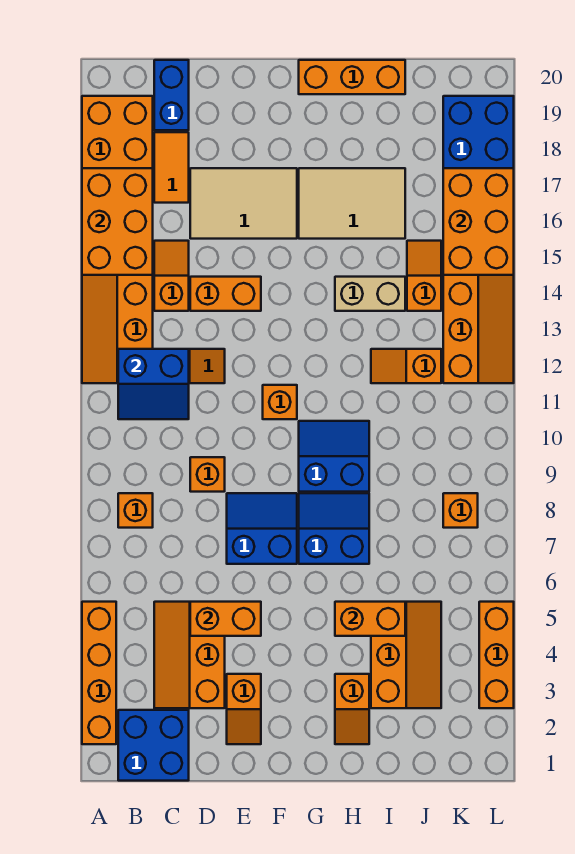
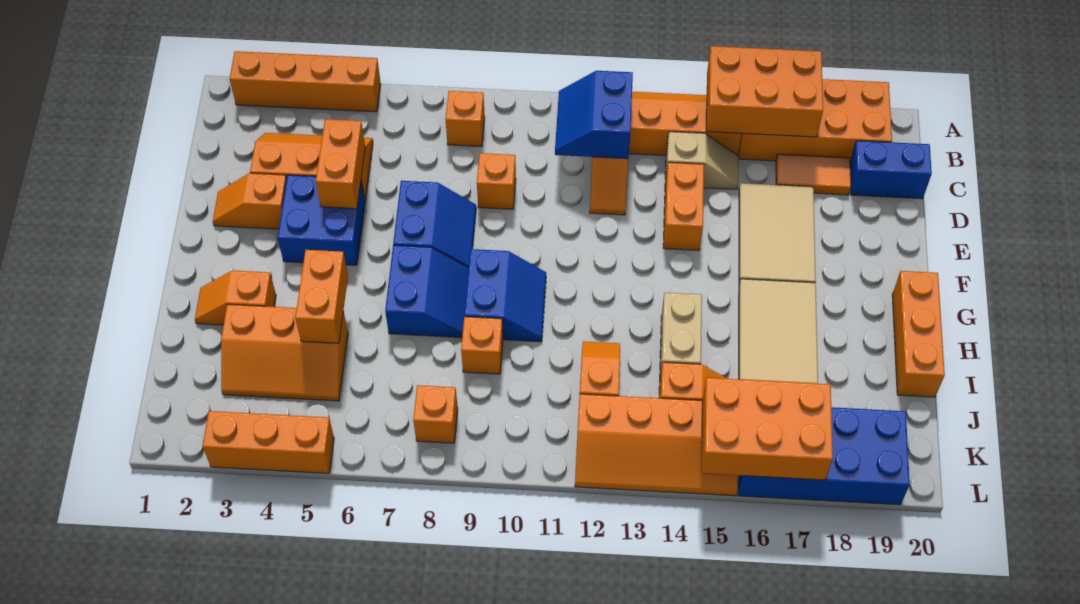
blue 2x2 brick [118,710,189,781] -> blue 2x2 brick moved to [278,175,365,265]
orange 1x2 slope [154,241,189,311] -> tan 1x2 slope [665,132,738,189]
orange 1x1 brick [263,385,297,419] -> orange 1x1 brick moved to [461,317,503,374]

